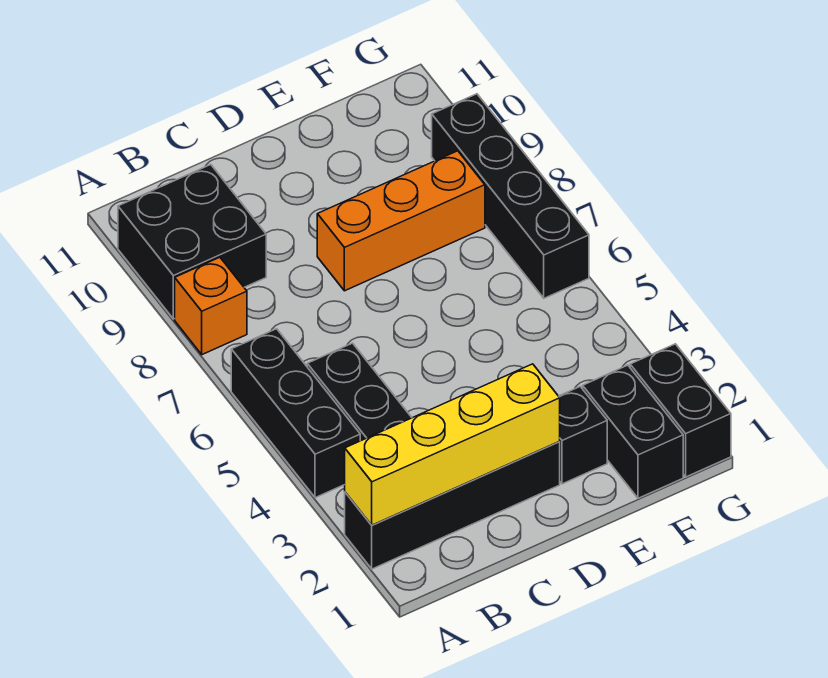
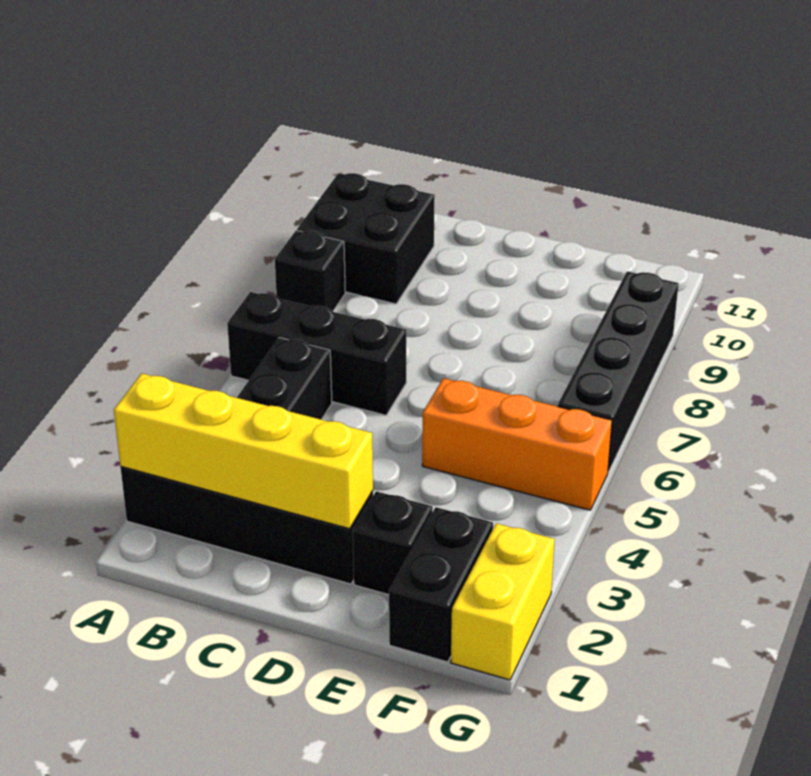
black 1x3 brick [231,329,360,498] -> black 1x3 brick turned to [227,292,406,415]
orange 1x1 brick [175,257,247,355] -> black 1x1 brick [275,230,345,312]
orange 1x3 brick [317,151,485,291] -> orange 1x3 brick moved to [422,378,612,510]
black 1x2 brick [630,344,731,477] -> yellow 1x2 brick [451,523,555,680]

